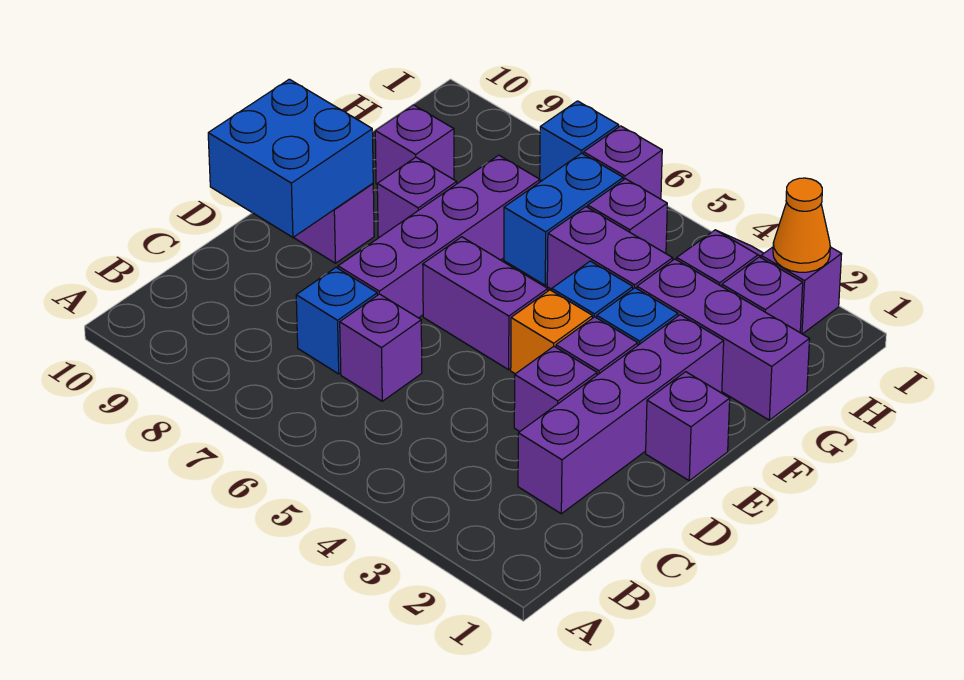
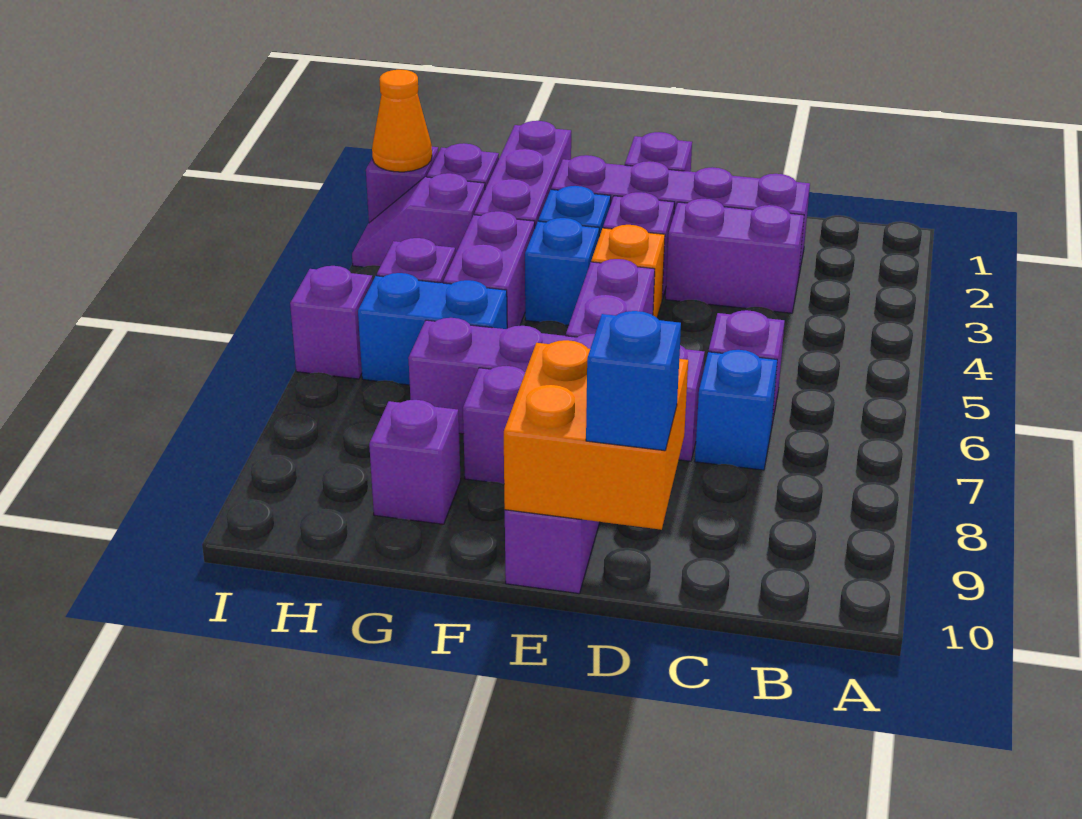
purple 1x1 brick [514,346,597,432] -> purple 1x2 brick [666,199,804,313]
blue 2x2 brick [208,79,373,237] -> orange 2x2 brick [504,340,688,530]
blue 1x1 brick [540,101,619,181] -> blue 1x1 brick moved to [586,311,681,451]

